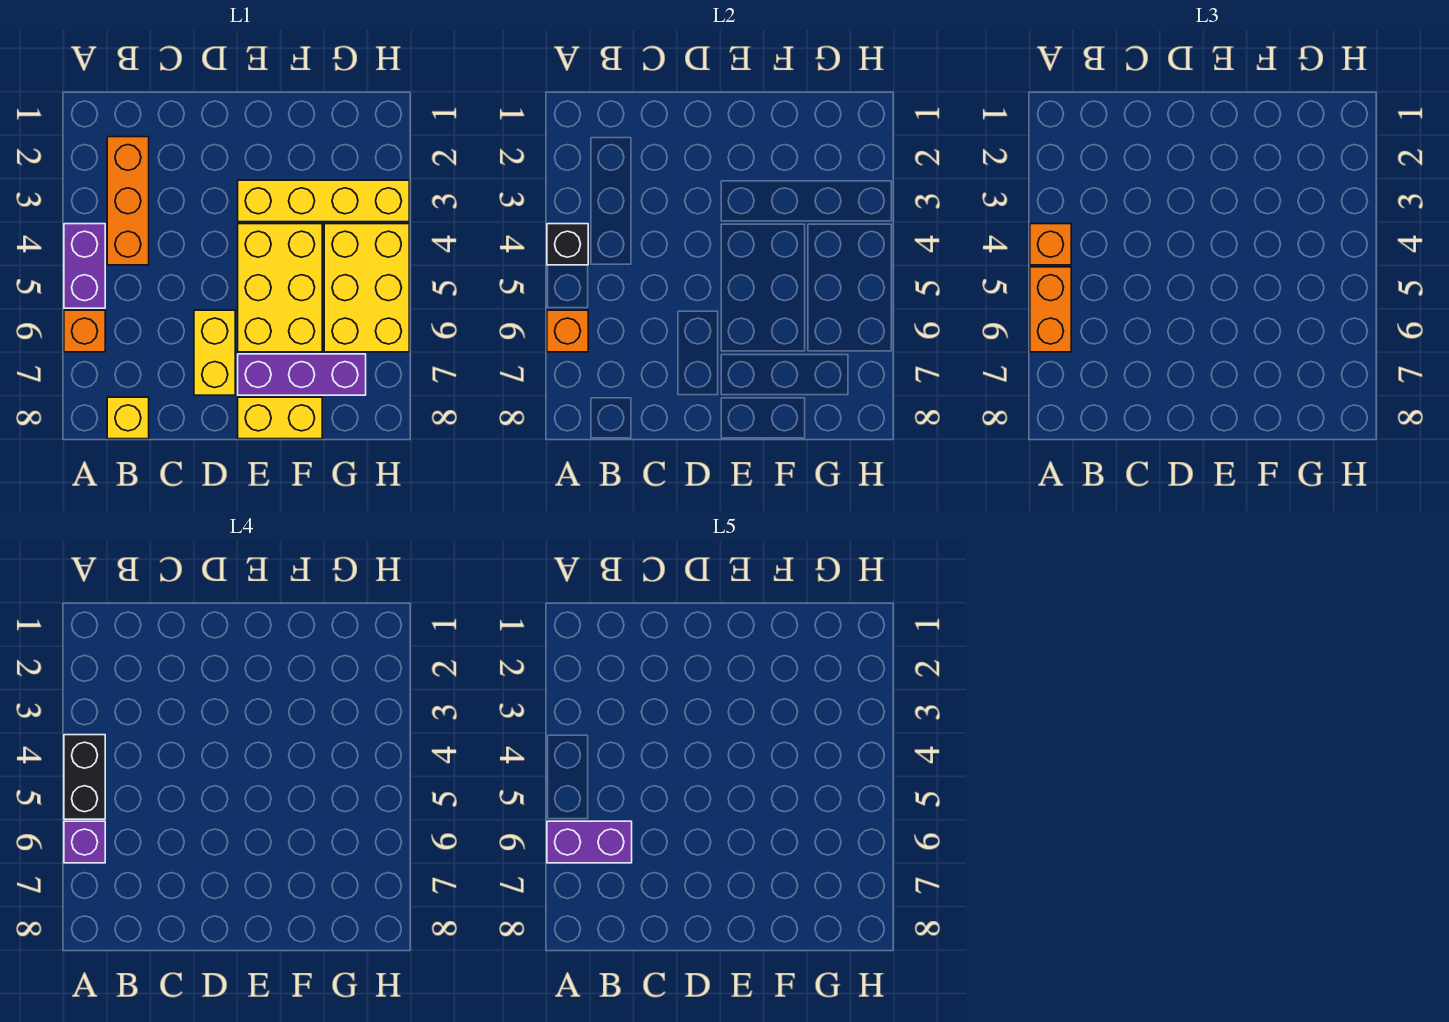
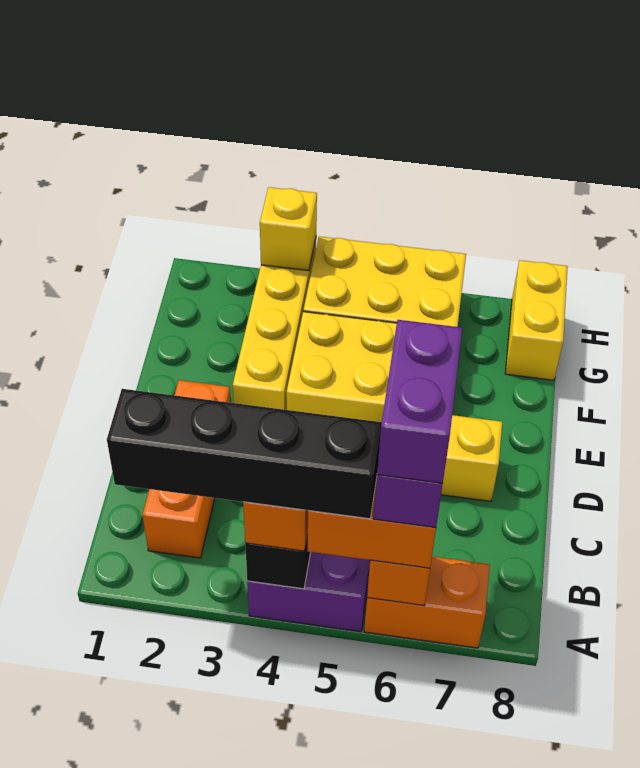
black 1x2 brick [64,735,105,819] -> black 1x4 brick [107,389,382,519]
orange 1x1 brick [64,310,105,352] -> orange 1x2 brick [364,557,490,648]
orange 1x3 brick [107,137,149,265] -> orange 1x3 brick turned to [143,380,230,558]
yellow 1x1 brick [107,397,149,439] -> yellow 1x1 brick moved to [260,187,317,271]
purple 1x3 brick [238,354,366,395] -> none
yellow 1x2 brick [238,397,322,439] -> yellow 1x2 brick moved to [505,260,568,380]

